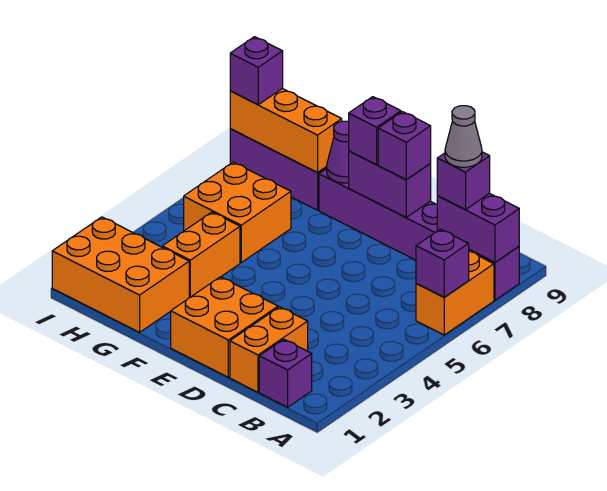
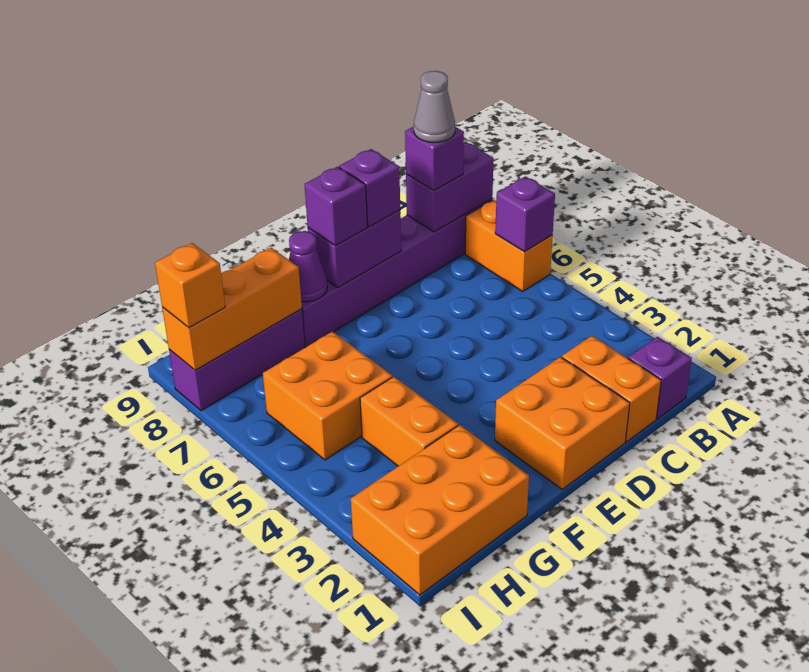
purple 1x1 brick [230,37,283,105] -> orange 1x1 brick [155,243,225,328]

